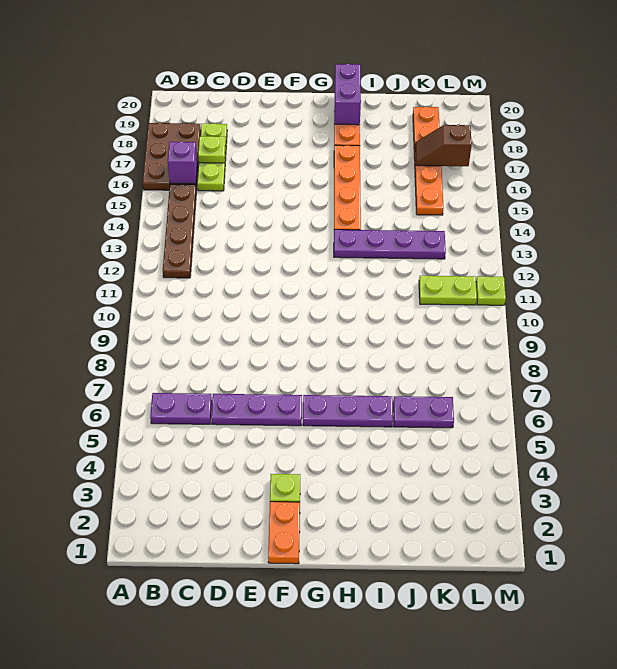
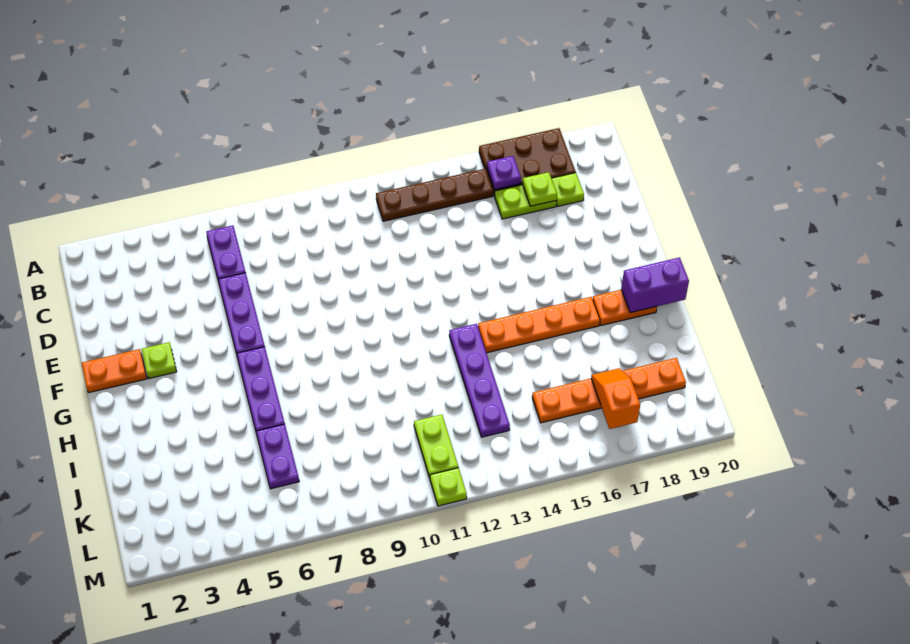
purple 1x1 brick [168,142,197,184] -> purple 1x1 plate [487,156,521,190]
brown 1x2 slope [415,125,472,166] -> orange 1x2 slope [591,368,640,429]

